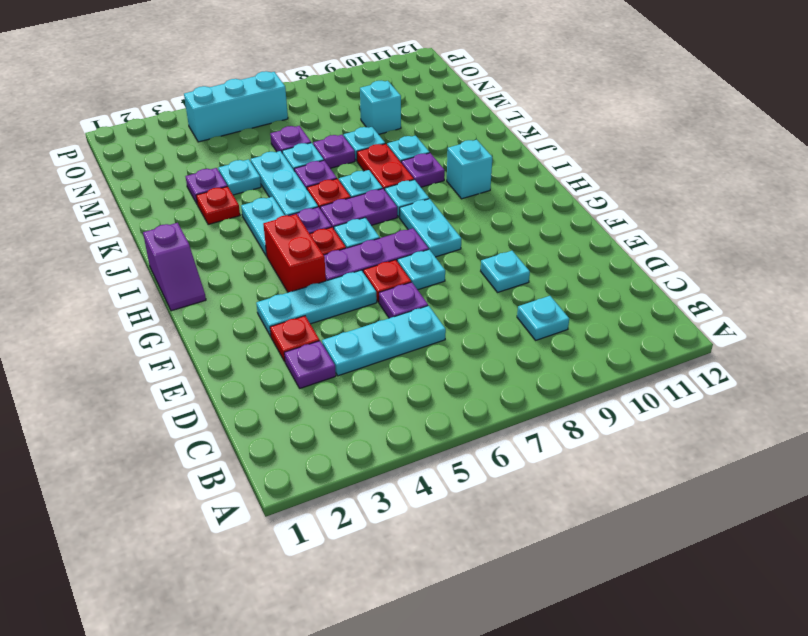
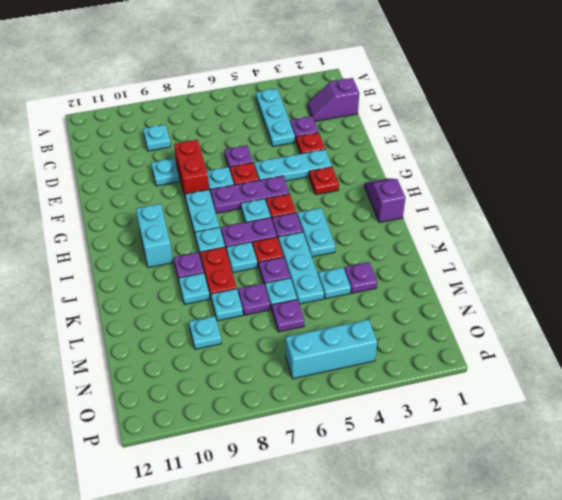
none -> purple 1x2 slope [307,78,359,121]
cyan 1x3 plate [322,306,446,376] -> cyan 1x3 plate turned to [256,89,295,147]
red 1x2 brick [263,214,326,292] -> red 1x2 brick moved to [174,140,209,199]
cyan 1x1 brick [447,140,492,199] -> cyan 1x2 brick [136,204,173,268]
red 1x1 plate [196,186,240,225] -> red 1x1 plate moved to [309,167,339,195]
cyan 1x1 brick [360,81,401,134] -> cyan 1x1 plate [189,316,222,349]

